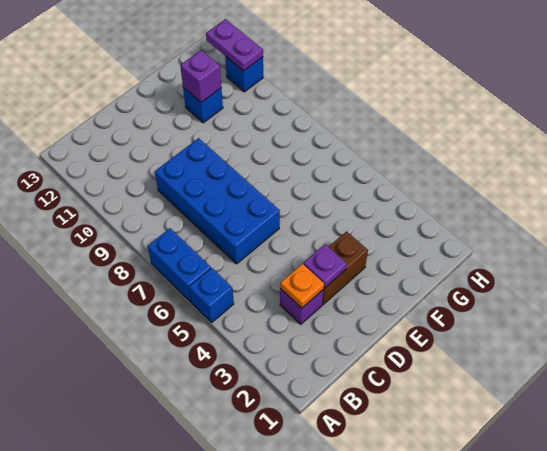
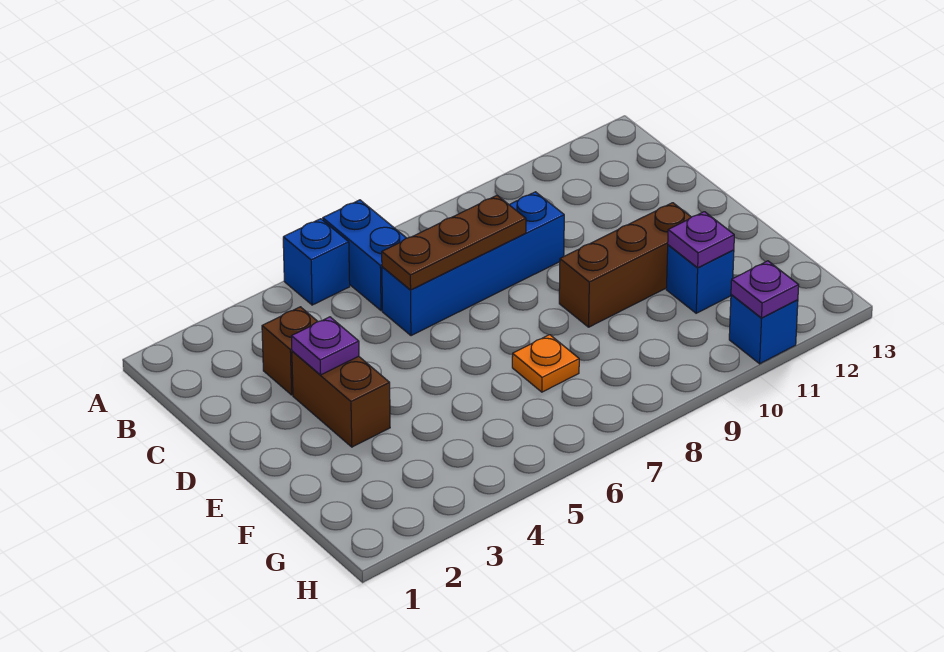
blue 1x2 brick [148,228,211,302] -> blue 1x2 brick turned to [323,200,406,311]
purple 1x1 brick [280,289,324,324] -> brown 1x1 brick [262,307,318,395]
orange 1x1 plate [280,264,324,308] -> orange 1x1 plate moved to [512,335,579,392]
blue 2x4 brick [155,138,280,264] -> blue 1x4 brick [382,192,564,336]
none -> brown 1x3 plate [382,195,526,290]
none -> brown 1x3 brick [559,203,691,327]
purple 1x1 brick [180,50,221,102] -> purple 1x1 plate [668,212,734,268]
purple 1x2 plate [206,19,263,71] -> purple 1x1 plate [731,261,799,318]

